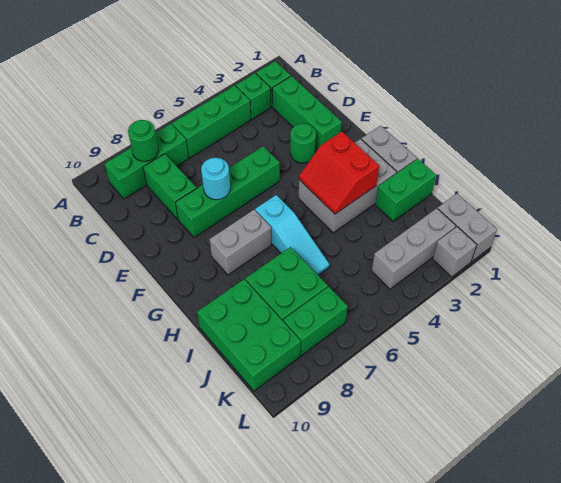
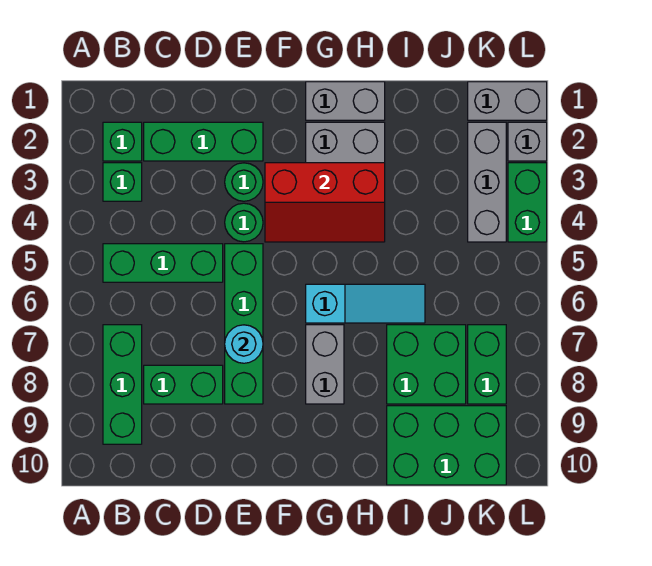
green 1x3 brick [172,86,251,158] -> green 1x3 brick turned to [103,244,223,282]
green 1x1 round brick [128,120,159,161] -> green 1x1 round brick moved to [225,203,263,242]
red 2x2 slope [299,132,379,214] -> red 2x3 slope [265,163,385,242]
green 1x2 brick [375,159,436,221] -> green 1x2 brick moved to [508,163,547,242]

